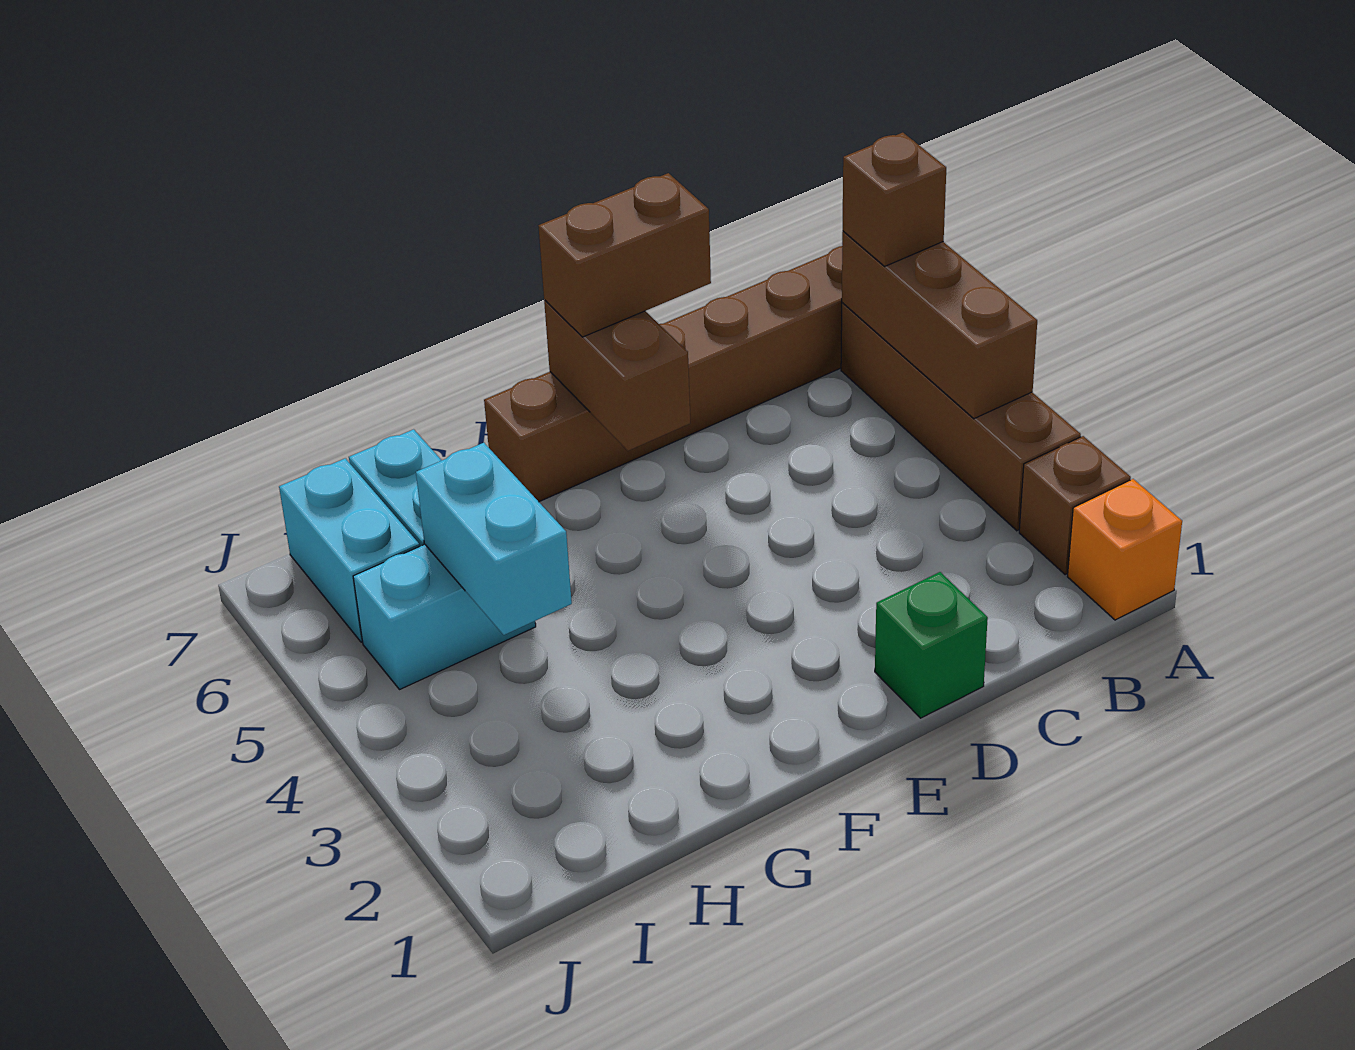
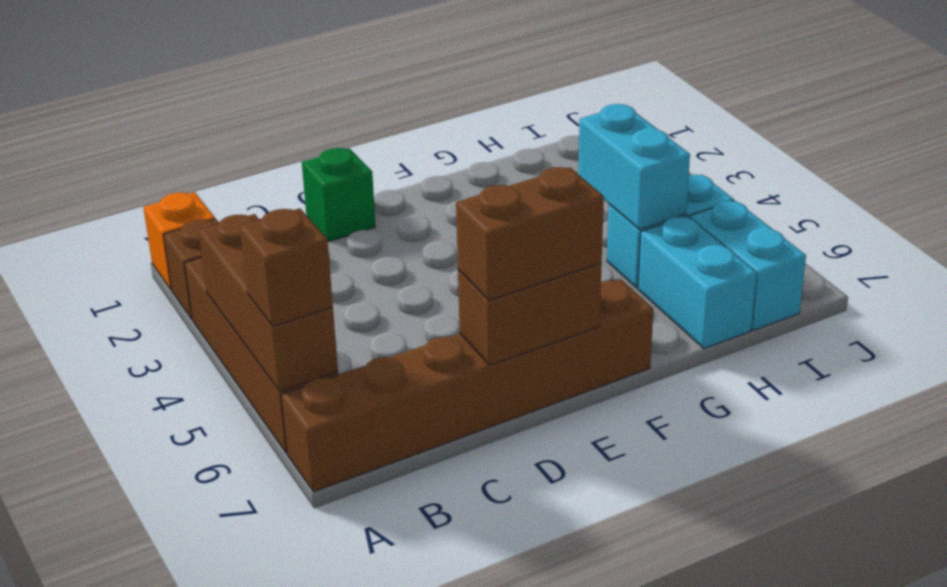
brown 1x2 brick [544,300,690,451] -> brown 1x2 brick turned to [458,263,602,365]

